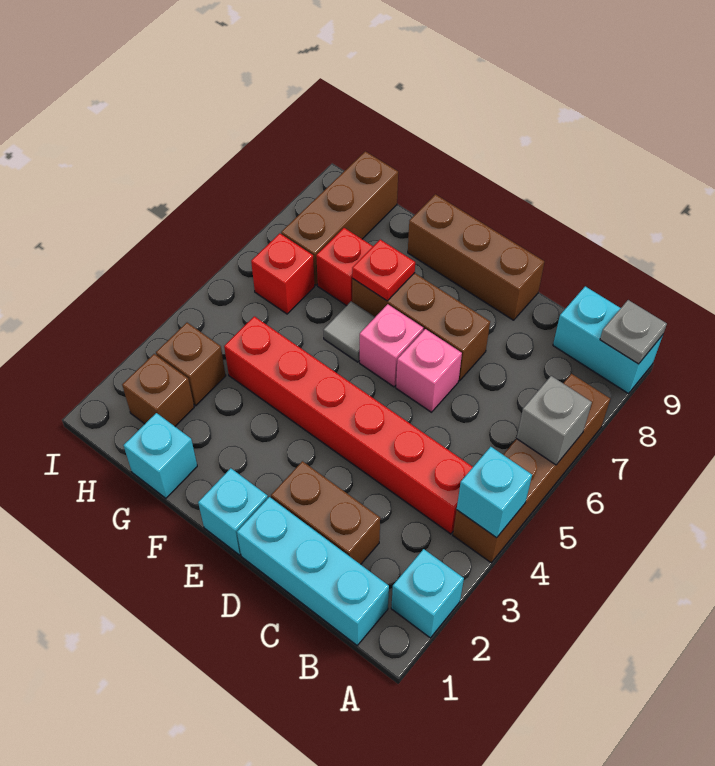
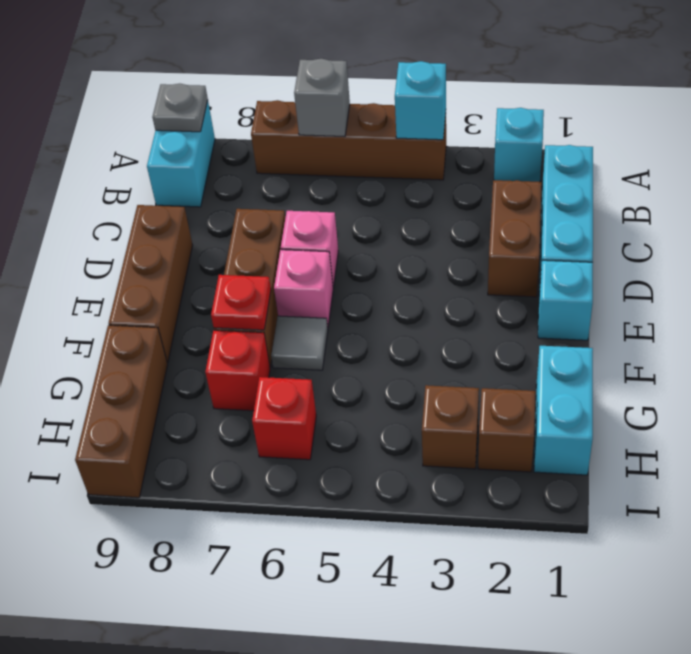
red 1x6 brick [224,316,473,534] -> none
cyan 1x1 brick [124,413,197,498] -> cyan 1x2 brick [534,346,593,475]
brown 1x3 brick [281,151,398,285] -> brown 1x3 brick turned to [75,325,168,498]

